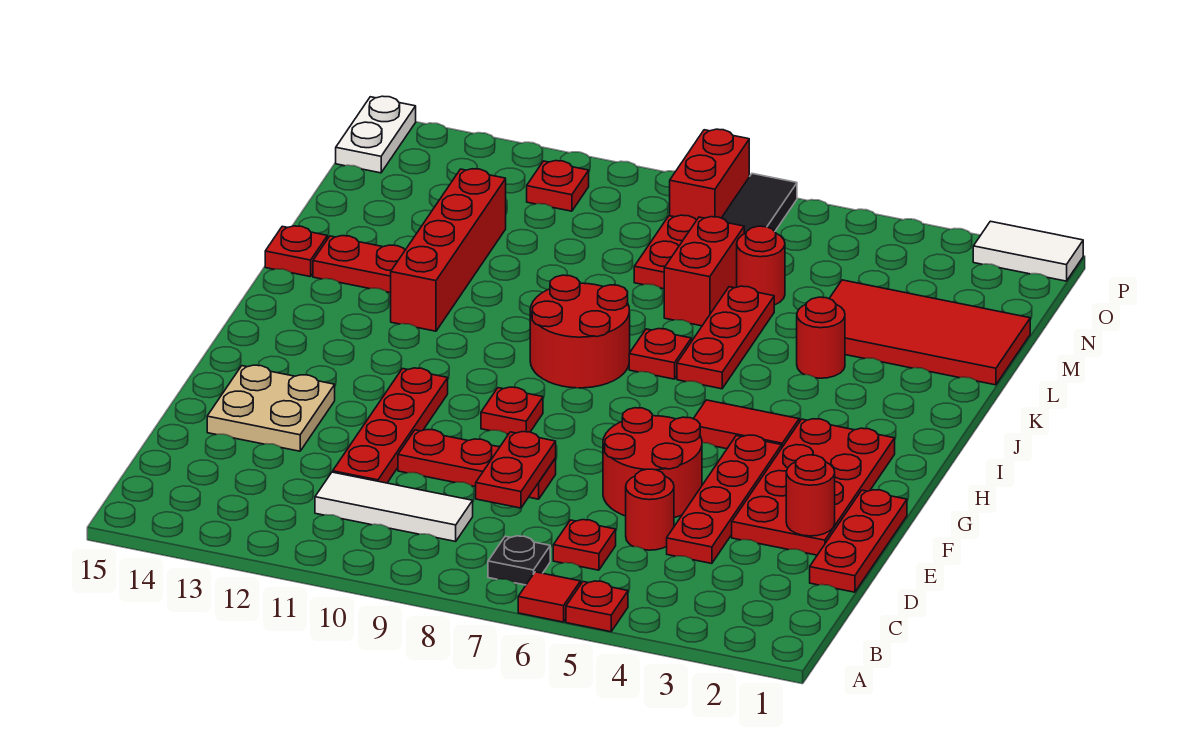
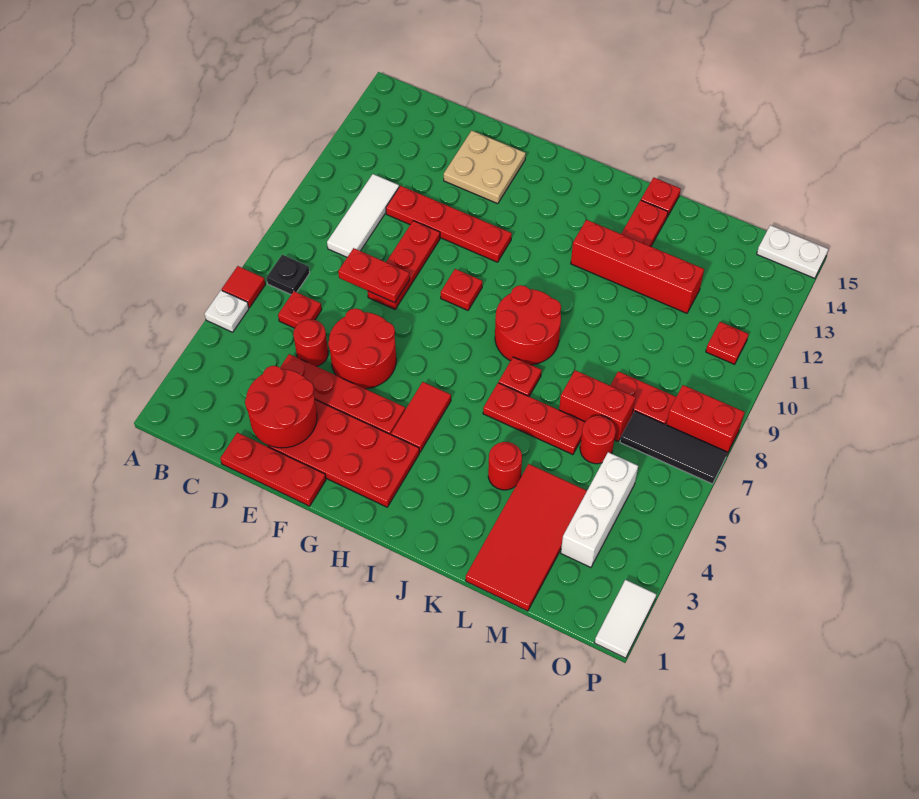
red 1x1 plate [566,581,628,632] -> white 1x1 plate [205,290,249,332]
red 1x1 round brick [786,455,835,536] -> red 2x2 round brick [245,366,317,448]
none -> white 1x3 brick [561,452,638,567]

